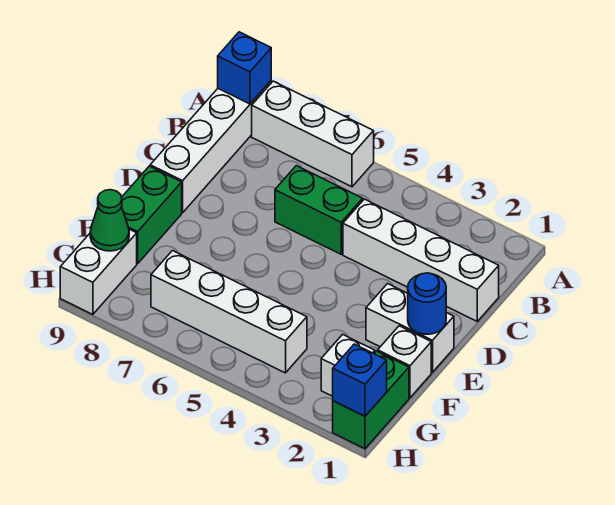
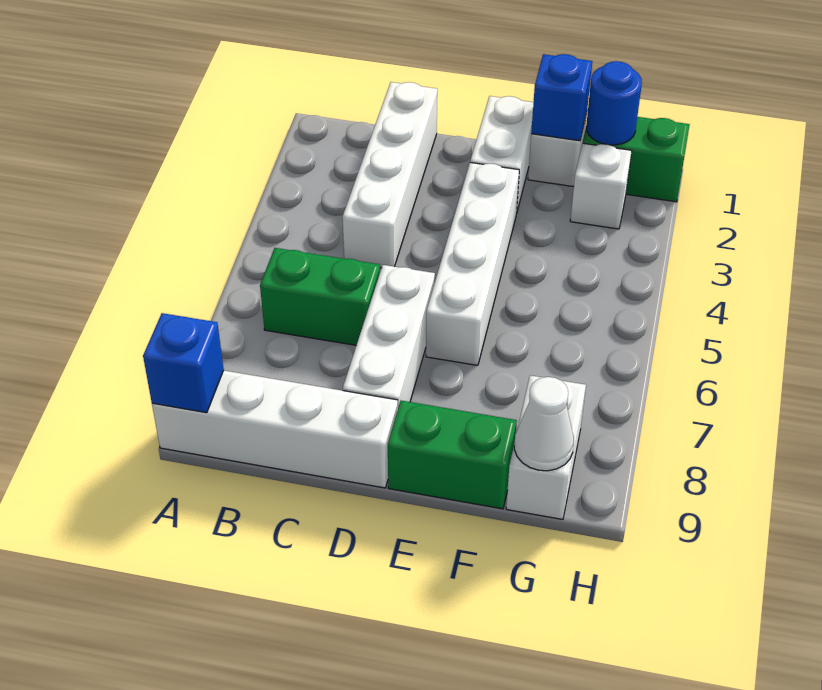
white 1x3 brick [252,81,374,187] -> white 1x3 brick moved to [343,265,435,407]
green 1x2 brick [275,166,363,254] -> green 1x2 brick turned to [260,248,380,345]
blue 1x1 round brick [408,273,446,334] -> blue 1x1 round brick moved to [586,61,642,145]
white 1x4 brick [151,251,307,373] -> white 1x4 brick moved to [426,163,519,365]
white 1x2 brick [60,229,137,314] -> white 1x2 brick turned to [506,375,586,519]
green 1x1 cone [90,190,129,251] -> white 1x1 cone [514,377,574,471]
blue 1x1 brick [333,344,387,416] -> blue 1x1 brick moved to [531,54,592,141]

